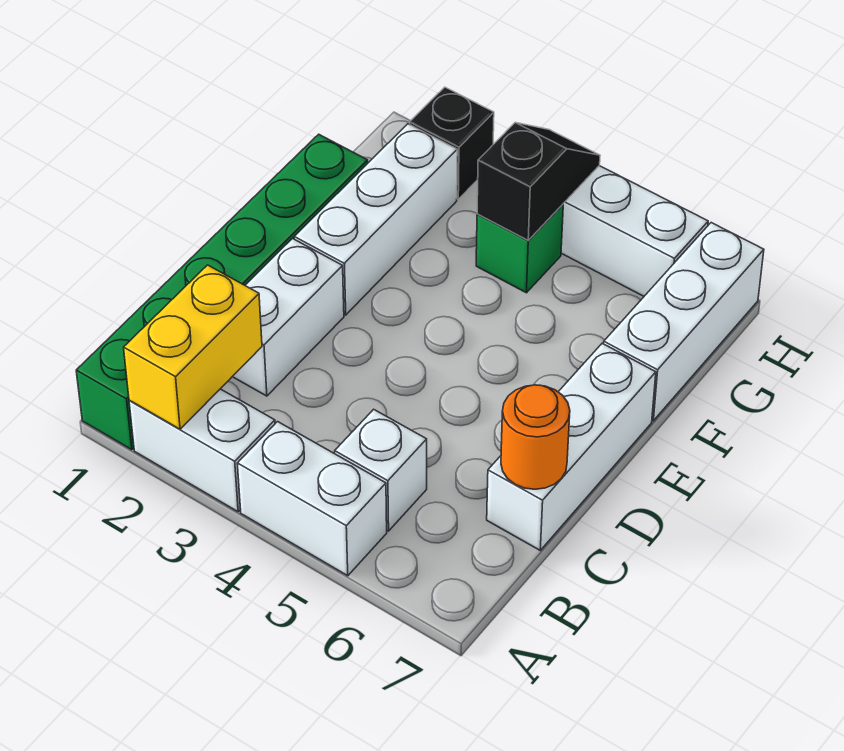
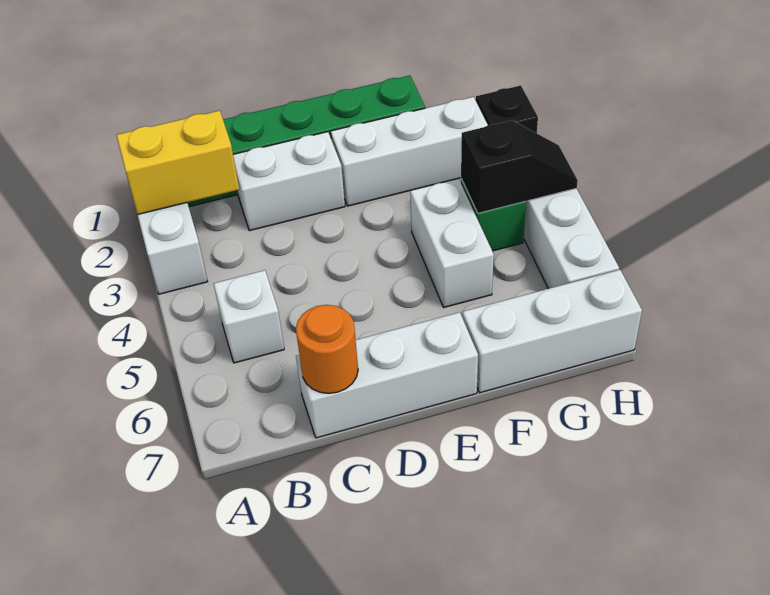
white 1x2 brick [237,422,387,576] -> white 1x2 brick moved to [410,179,494,307]

